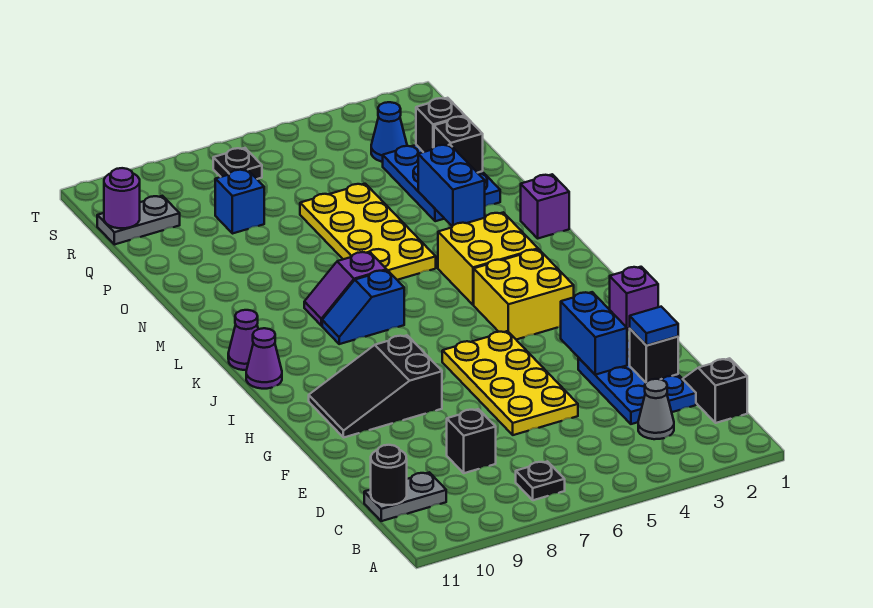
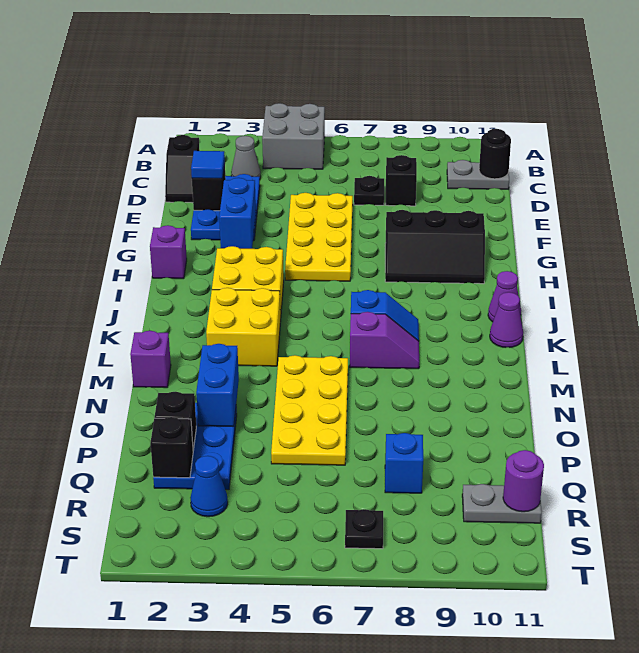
none -> grey 2x2 brick [262,103,325,169]
black 1x1 plate [516,461,565,500] -> black 1x1 plate moved to [354,176,384,205]
black 2x3 slope [309,335,442,438] -> black 2x3 slope turned to [385,210,485,284]

